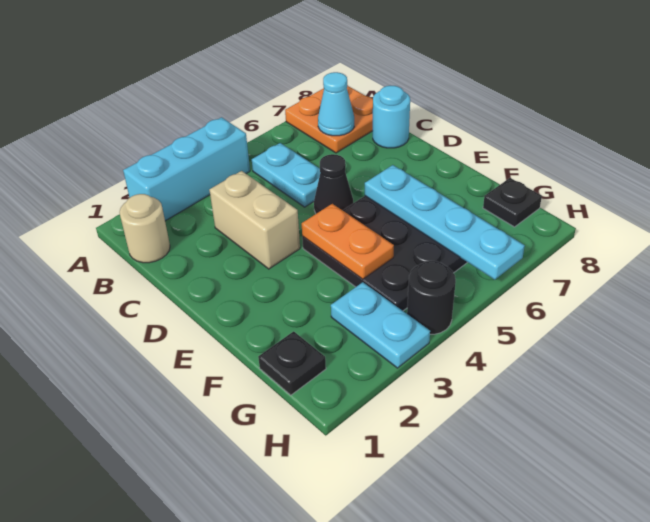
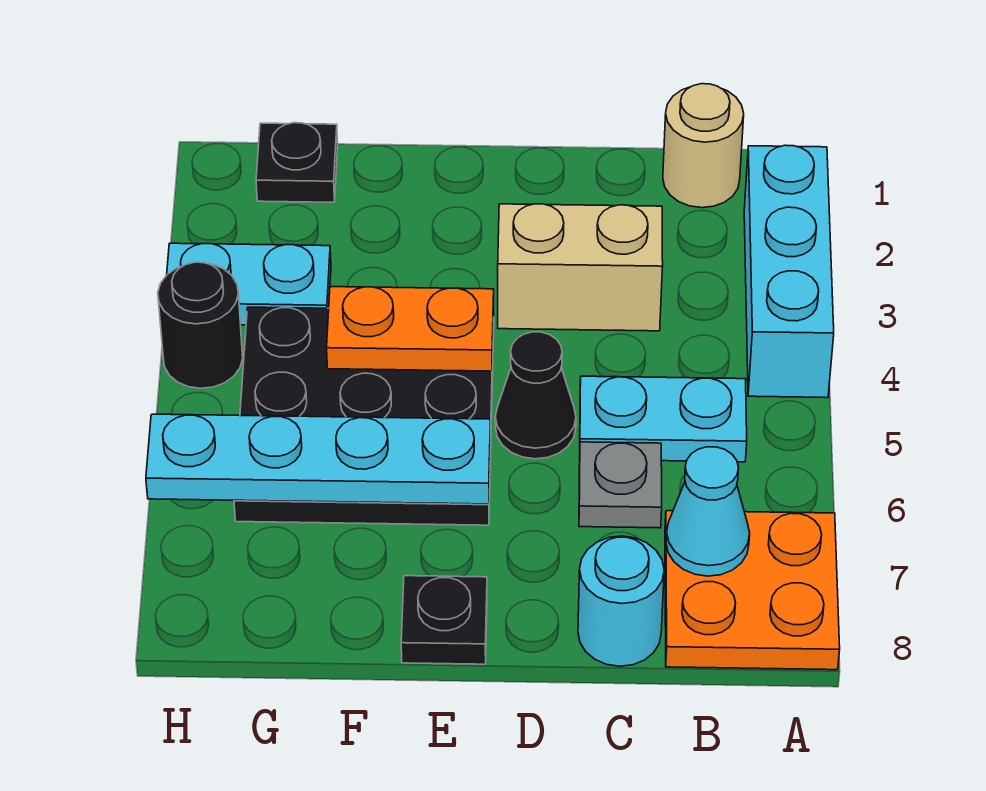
none -> grey 1x1 plate [579,442,662,528]
black 1x1 plate [483,178,542,227] -> black 1x1 plate moved to [401,576,487,664]

